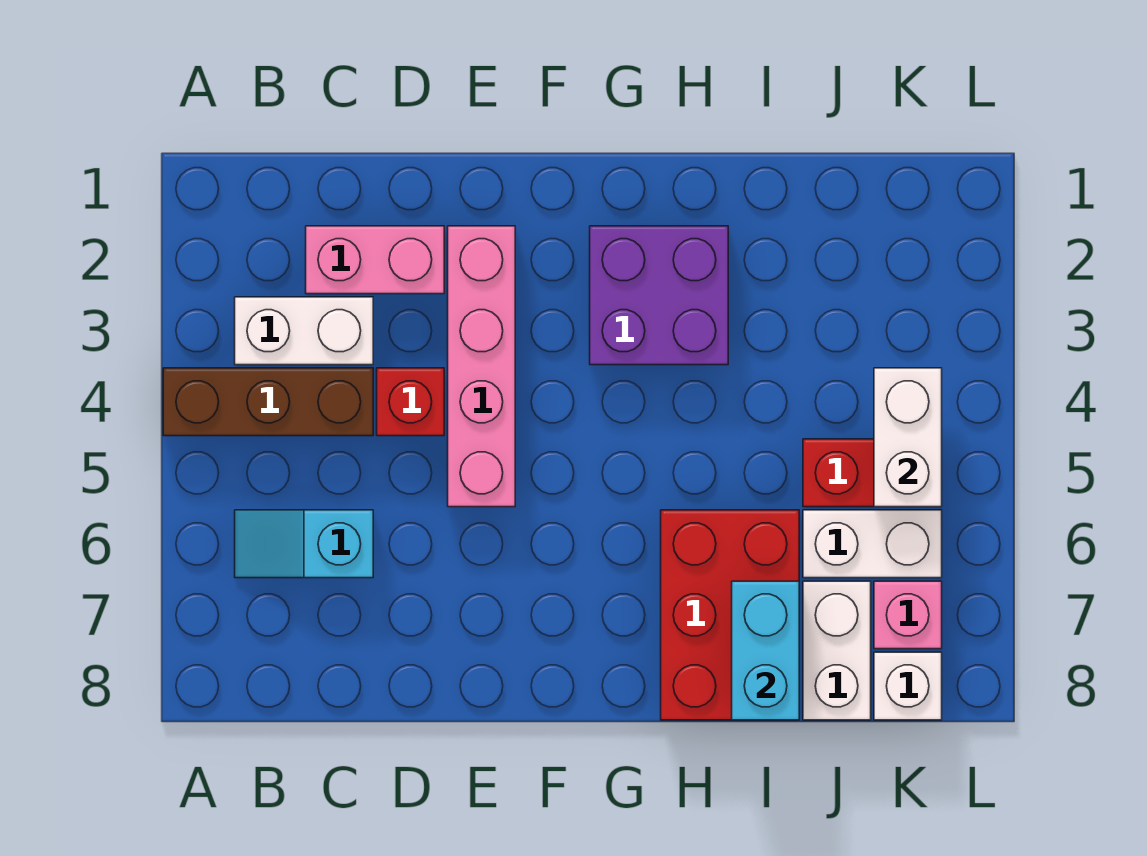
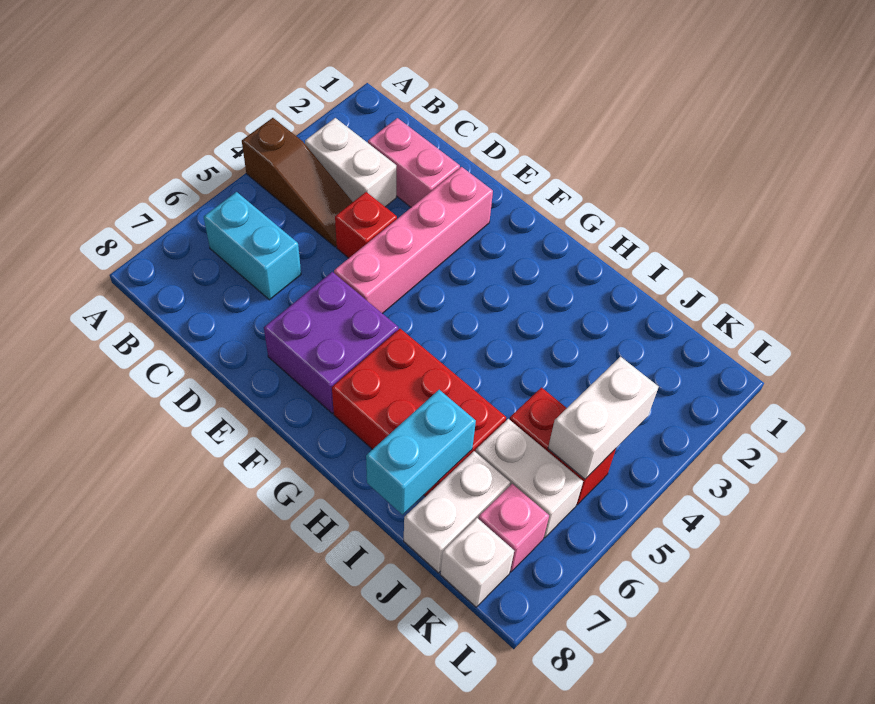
brown 1x3 brick [163,368,373,436] -> brown 1x3 slope [242,118,353,247]
cyan 1x2 slope [235,510,373,578] -> cyan 1x2 brick [204,192,301,300]
purple 2x2 brick [590,226,728,365] -> purple 2x2 brick moved to [264,272,398,413]
red 2x3 brick [661,510,799,720] -> red 2x3 brick turned to [332,329,506,497]

